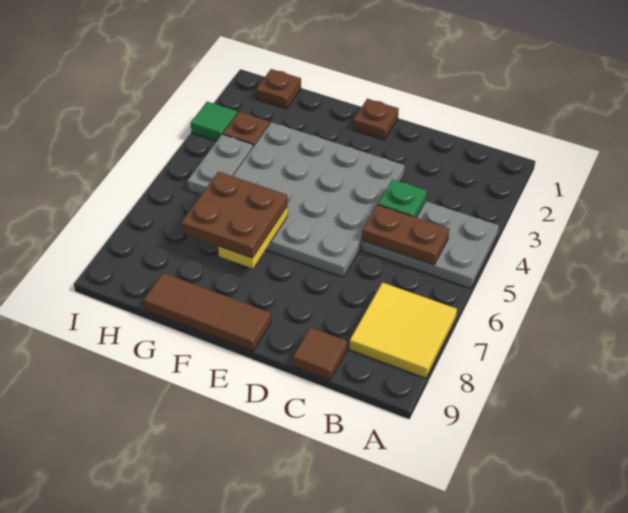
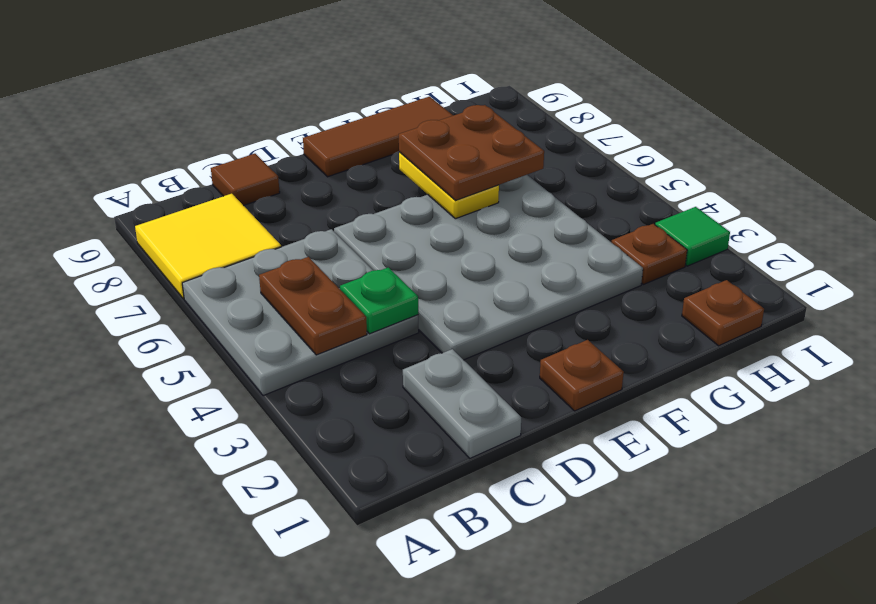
grey 2x3 plate [361,201,499,288] -> grey 3x3 plate [182,229,419,396]
brown 1x2 plate [362,205,449,265] -> brown 1x2 plate turned to [259,257,367,355]
grey 1x2 plate [187,134,253,195] -> grey 1x2 plate moved to [403,349,521,458]

